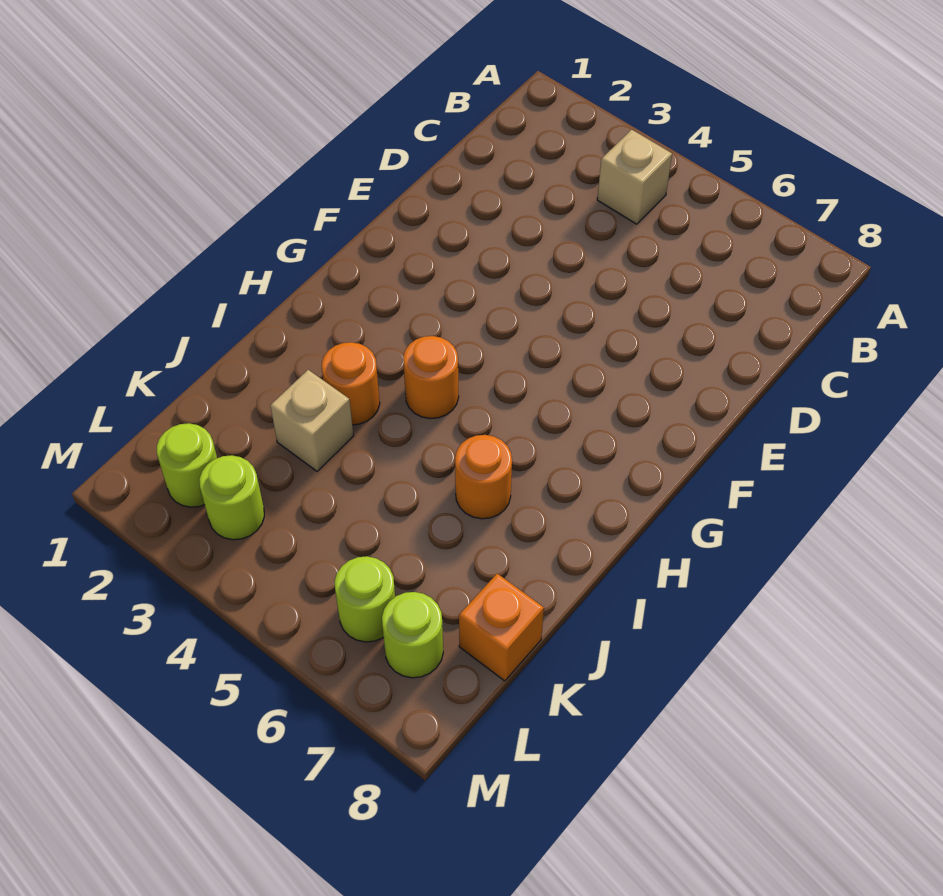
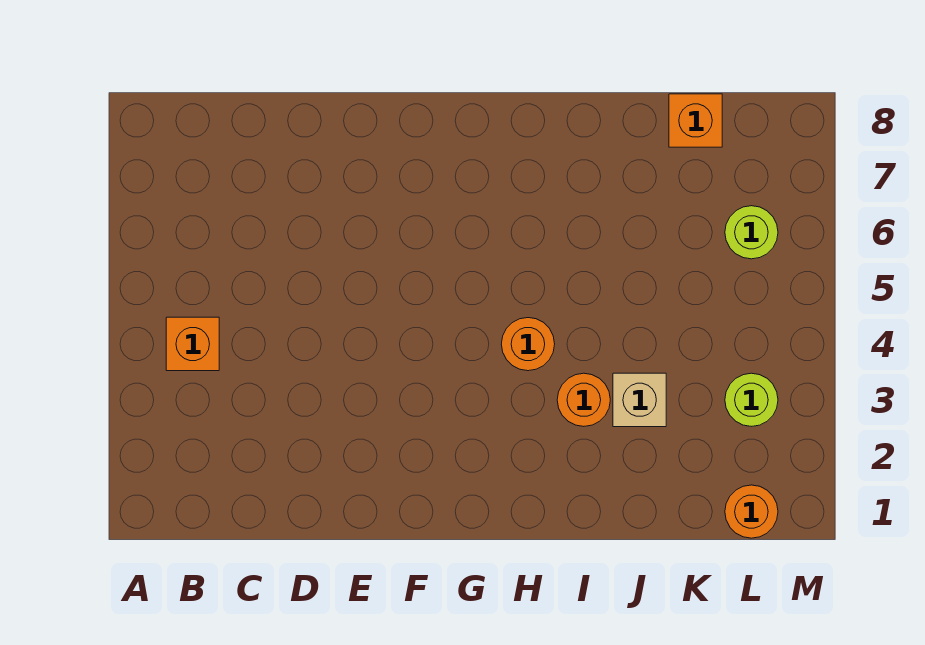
tan 1x1 brick [597,130,672,224] -> orange 1x1 brick [166,317,219,371]
orange 1x1 round brick [455,435,512,519] -> orange 1x1 round brick moved to [725,485,778,538]
lime 1x1 round brick [157,423,217,507] -> none
lime 1x1 round brick [382,592,443,678] -> none

